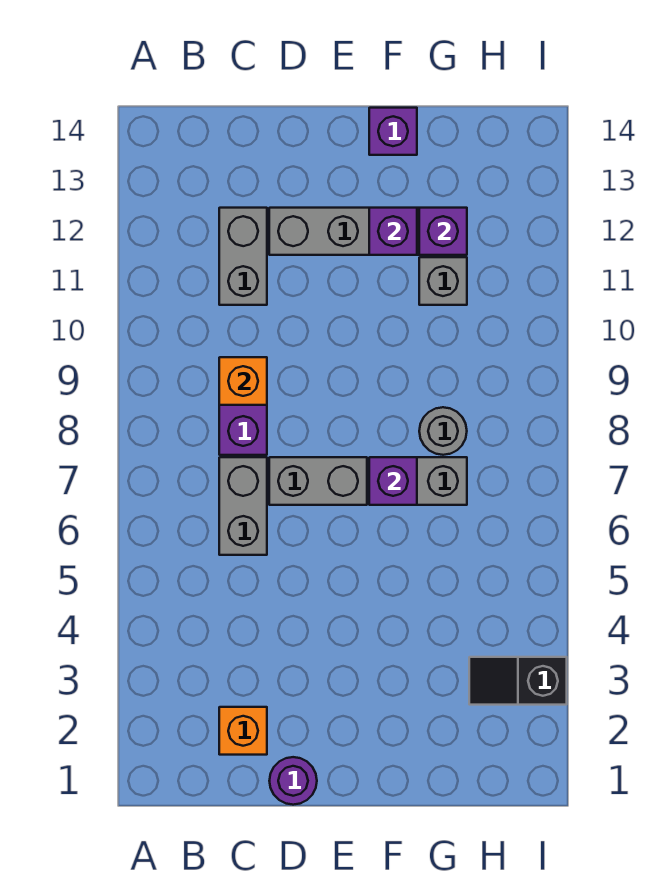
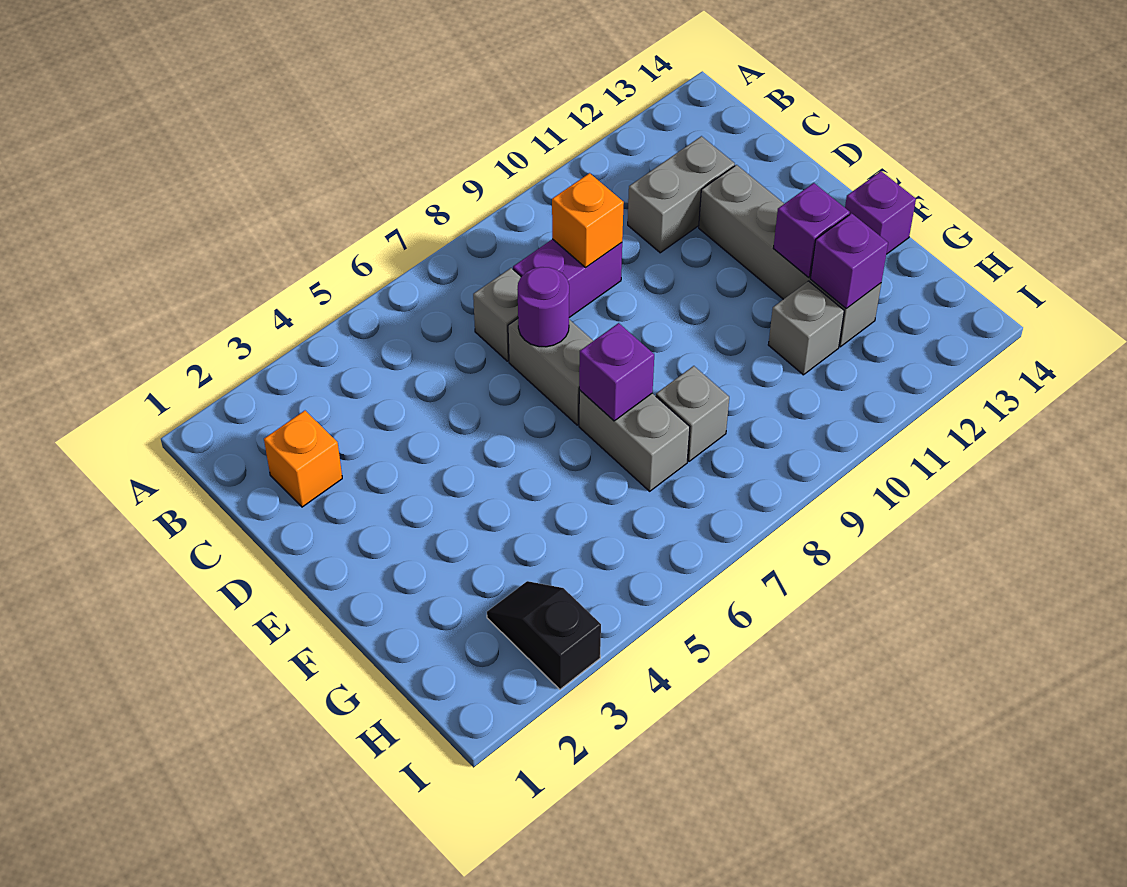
grey 1x2 brick [219,457,267,555] -> grey 1x1 brick [473,268,521,361]
purple 1x1 round brick [269,757,317,805] -> purple 1x1 round brick moved to [518,267,569,347]
grey 1x1 round brick [419,407,467,455] -> grey 1x1 brick [656,366,729,461]

